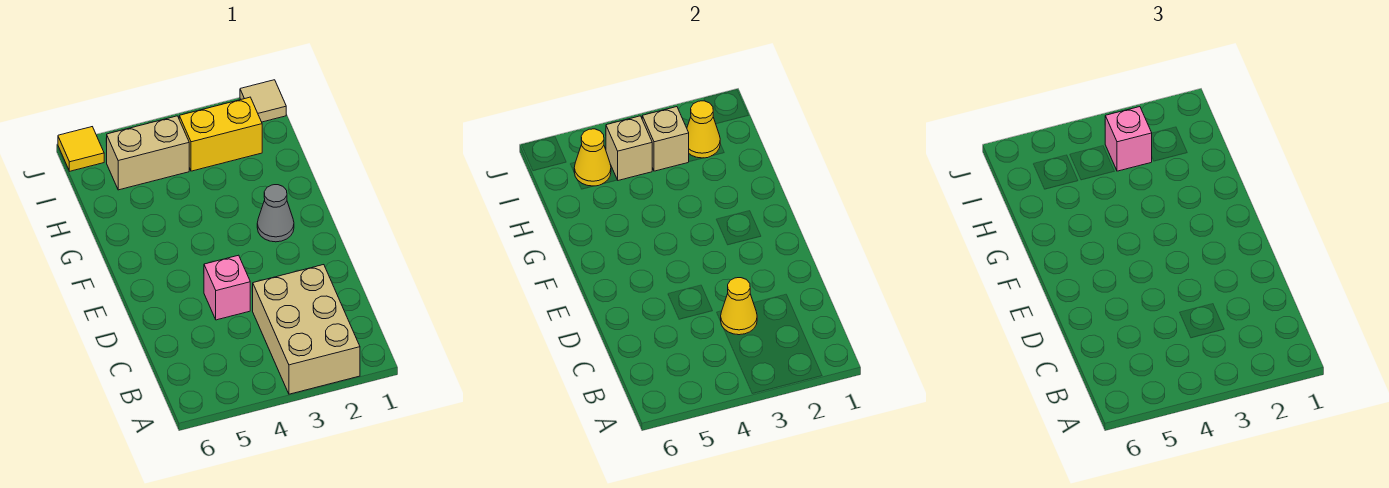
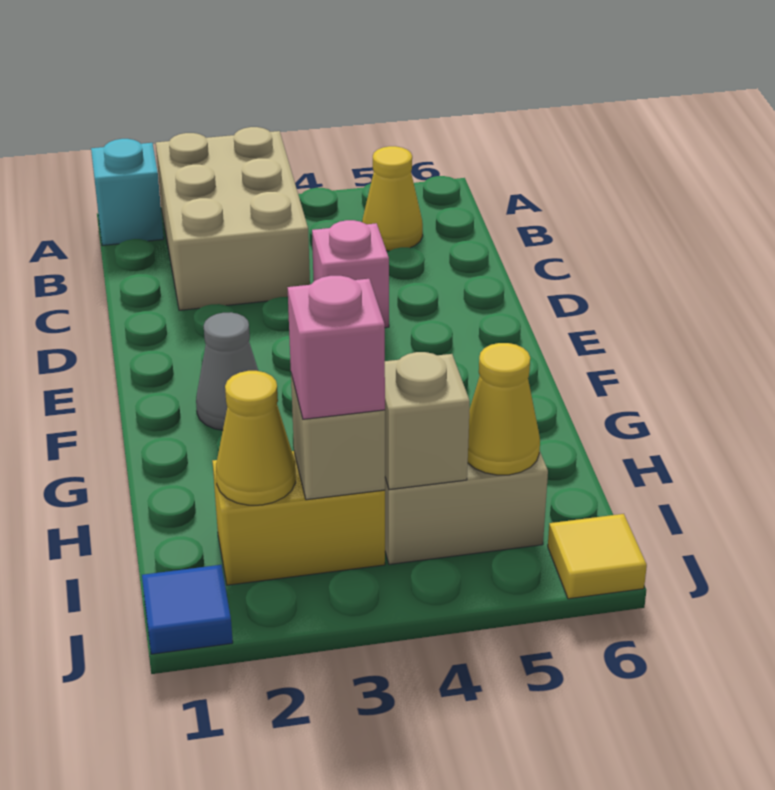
none -> cyan 1x1 brick [91,139,164,246]
yellow 1x1 cone [721,278,757,335] -> yellow 1x1 cone moved to [362,146,423,251]
tan 1x1 tile [240,80,286,122] -> blue 1x1 tile [142,565,233,654]

